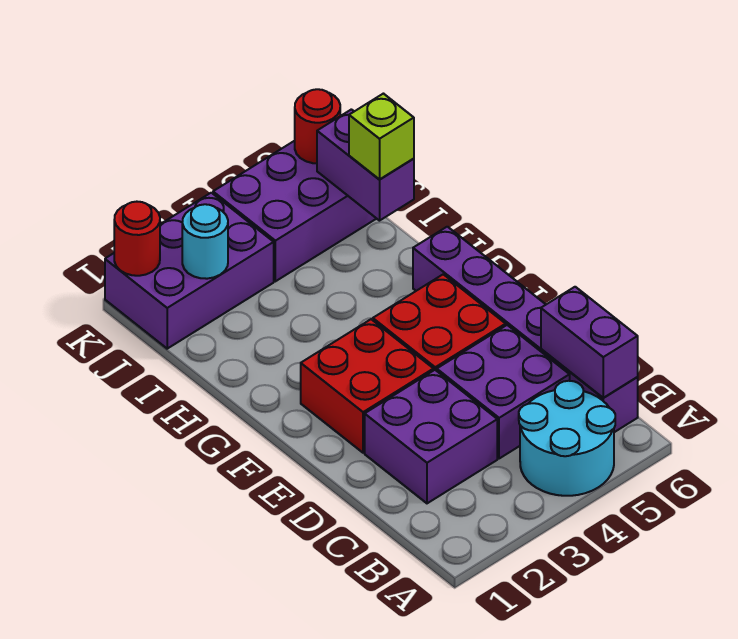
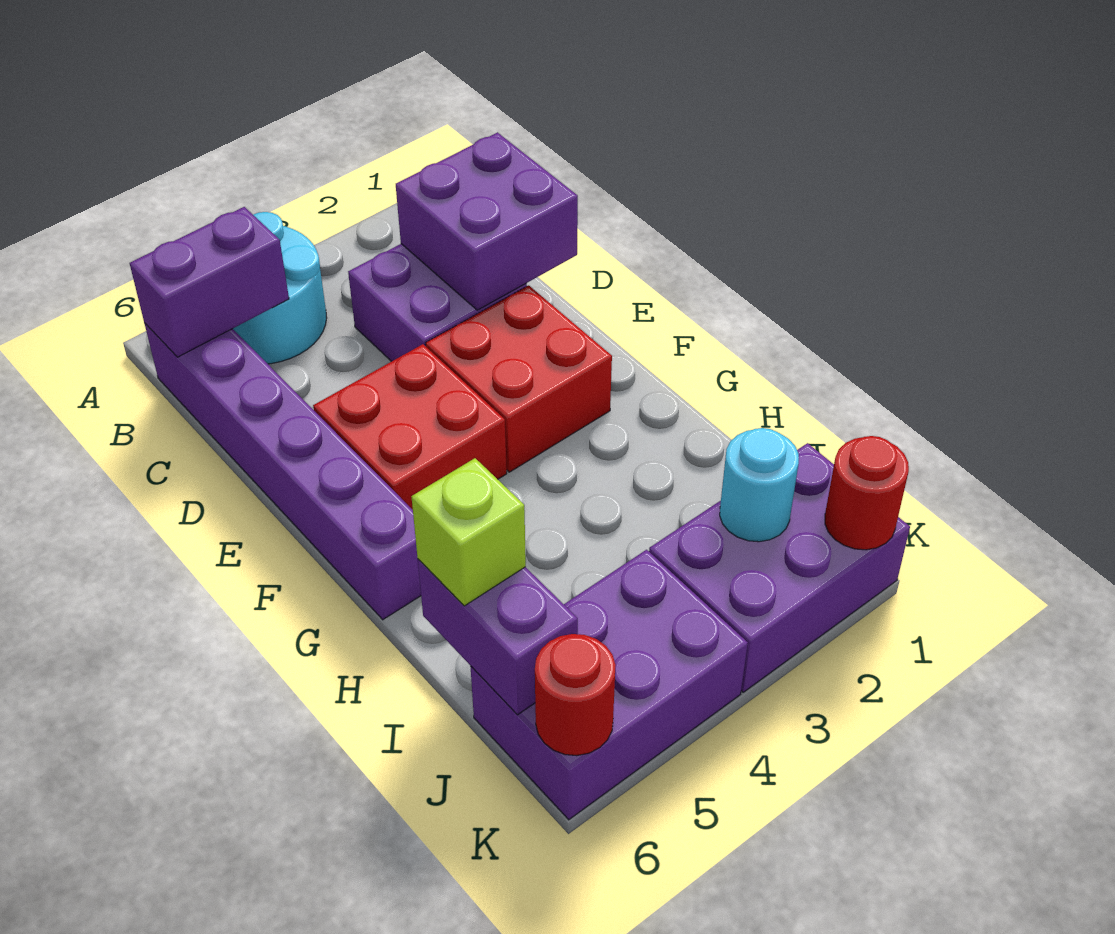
purple 1x2 brick [541,287,638,398] -> purple 1x2 brick turned to [130,207,289,357]
purple 2x2 brick [437,325,570,459] -> purple 2x2 brick moved to [396,132,578,310]

